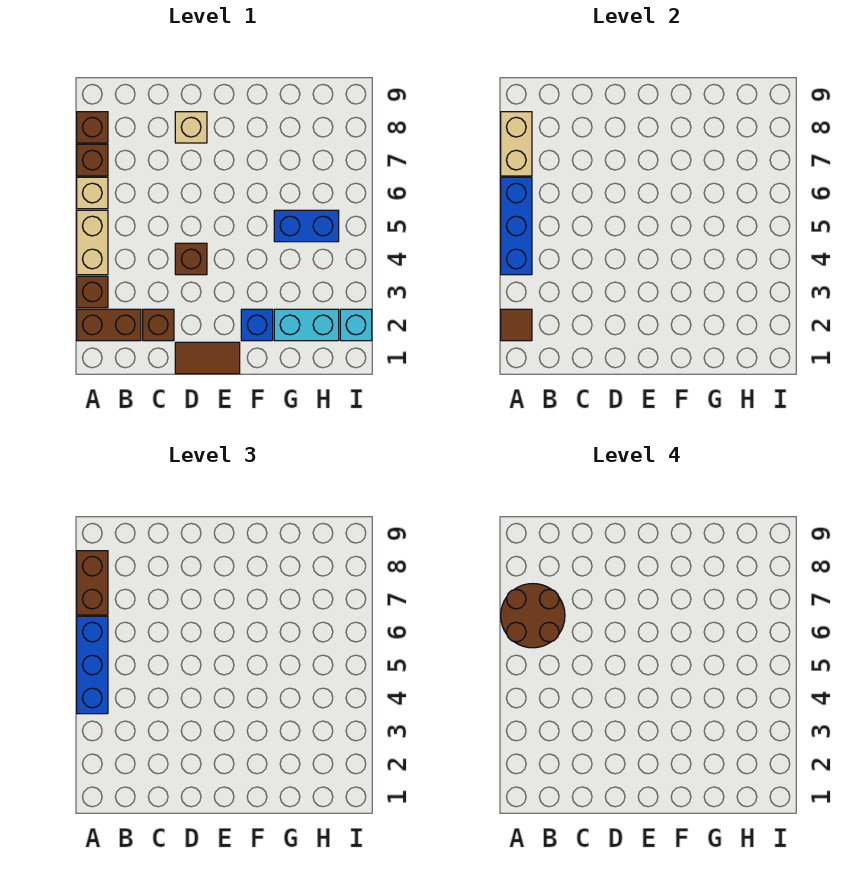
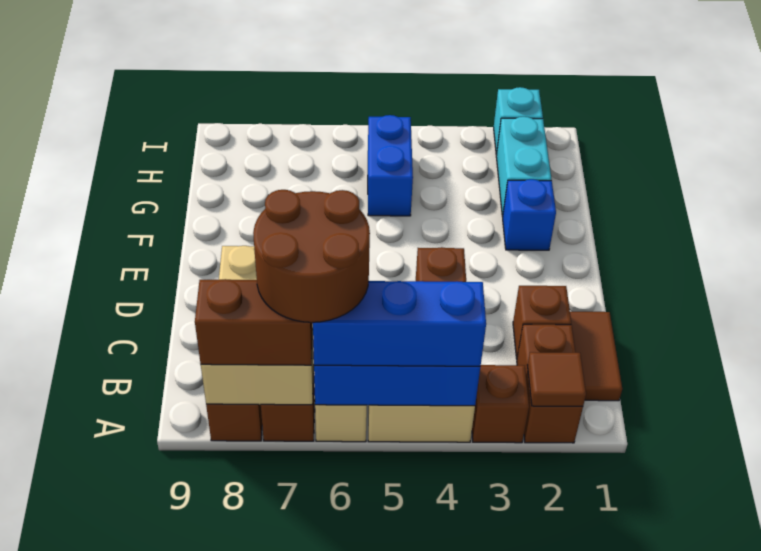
brown 1x2 tile [175,342,240,374] -> brown 1x2 tile moved to [570,312,622,401]

